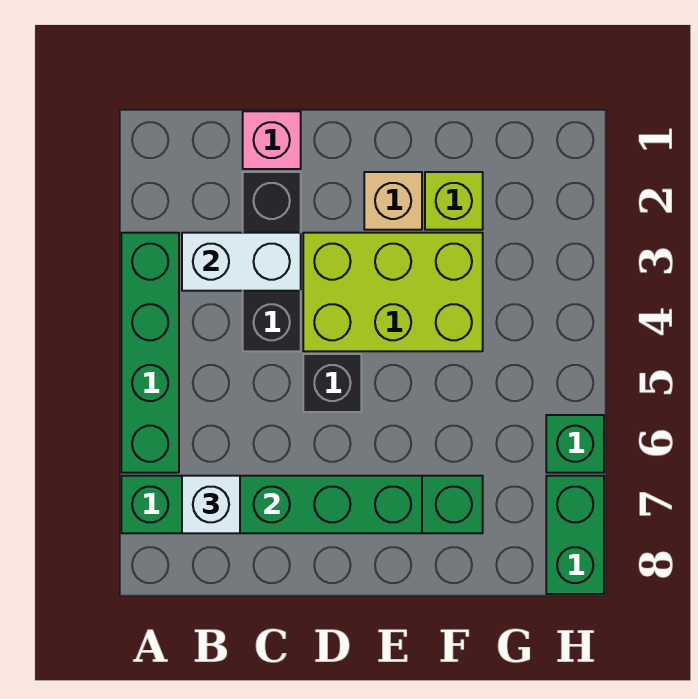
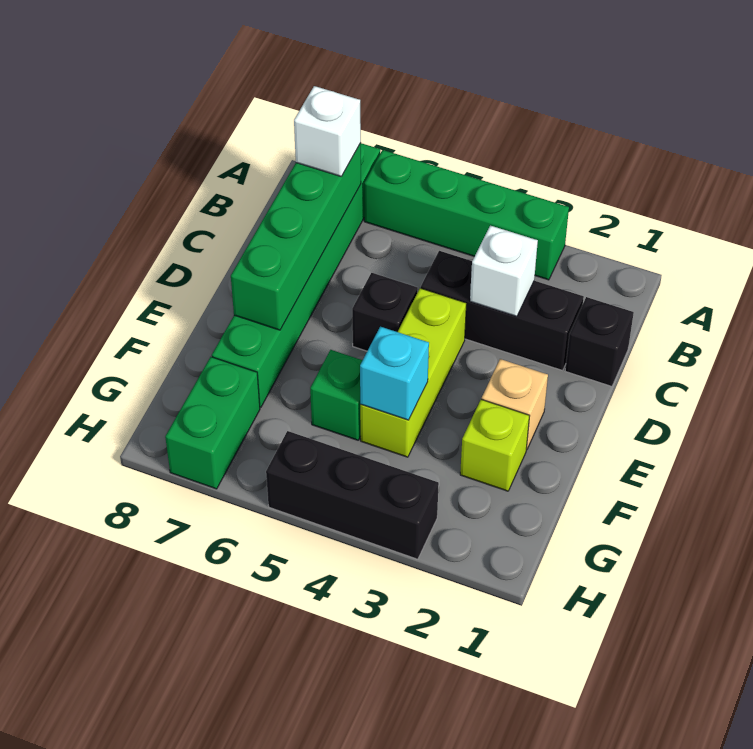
white 1x2 brick [182,233,301,291] -> white 1x1 brick [470,226,538,317]
pink 1x1 brick [243,111,301,169] -> black 1x1 brick [565,297,634,386]
lime 2x3 brick [303,233,483,351] -> lime 1x3 brick [360,288,467,457]
none -> cyan 1x1 brick [360,327,429,420]
none -> black 1x3 brick [266,431,439,559]
green 1x1 brick [546,415,604,473] -> green 1x1 brick moved to [310,350,363,440]
green 1x2 brick [546,476,604,594] -> green 1x2 brick turned to [165,357,260,489]

